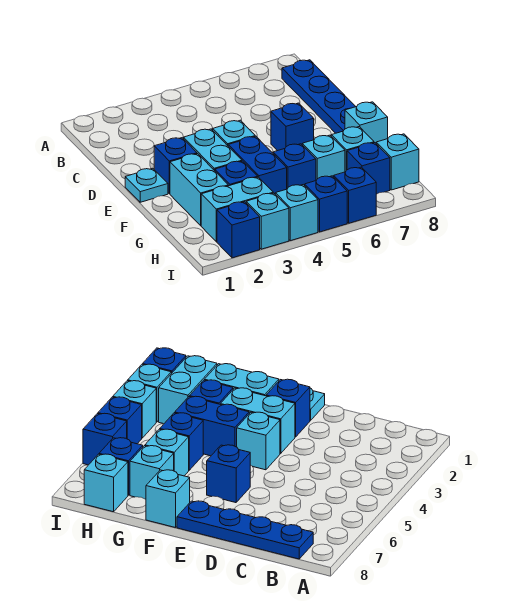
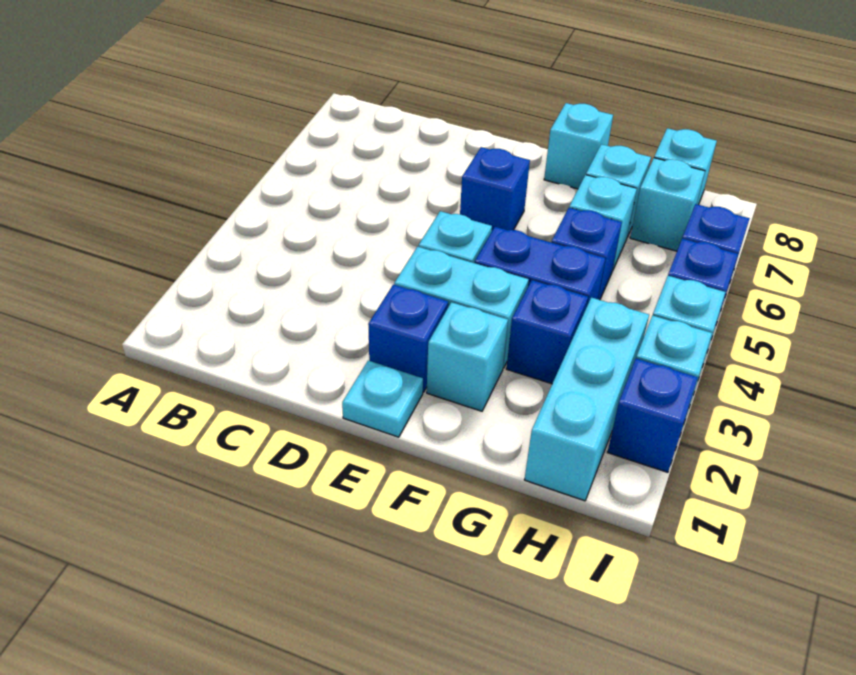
blue 1x4 plate [282,60,356,133] -> none
cyan 1x2 brick [170,154,228,226] -> cyan 1x1 brick [427,302,508,411]
cyan 1x2 brick [201,177,273,242] -> cyan 1x3 brick [524,298,649,501]
blue 1x1 brick [347,143,390,194] -> cyan 1x1 brick [630,158,705,251]

